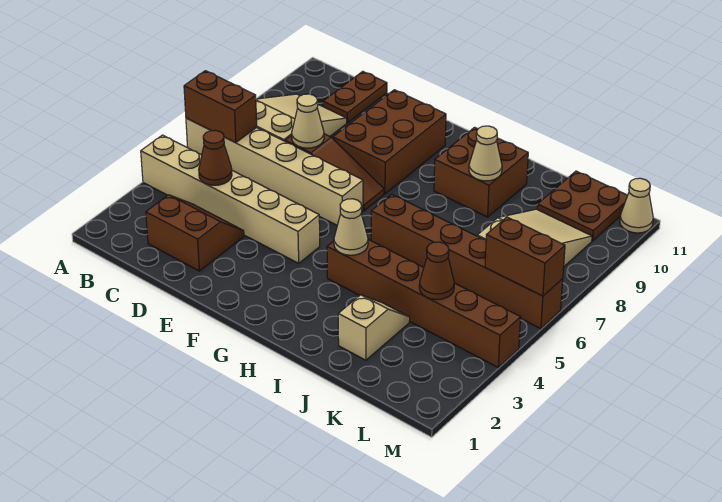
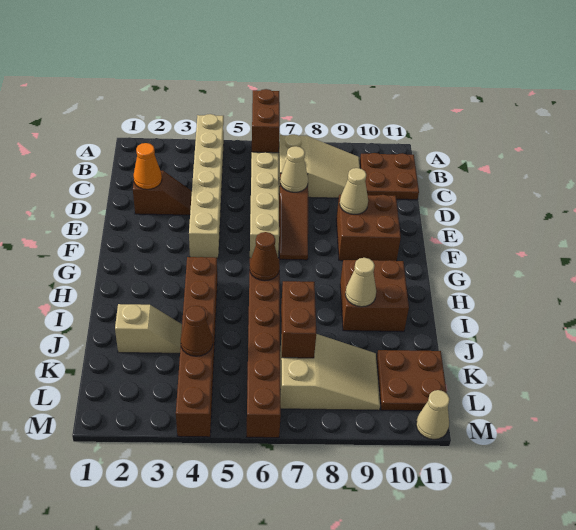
brown 2x2 slope [146,195,244,271] -> brown 1x2 slope [133,171,192,215]
brown 1x1 cone [199,130,232,185] -> brown 1x1 cone moved to [250,232,280,281]
brown 1x2 plate [323,71,387,123] -> brown 2x2 plate [360,153,419,200]
none -> orange 1x1 cone [134,143,162,189]
brown 2x3 brick [333,90,446,194] -> brown 2x2 brick [336,195,401,261]
tan 1x1 cone [334,199,368,255] -> tan 1x1 cone moved to [340,168,368,214]
brown 1x2 brick [485,217,565,296] -> brown 1x2 brick moved to [281,281,316,358]

